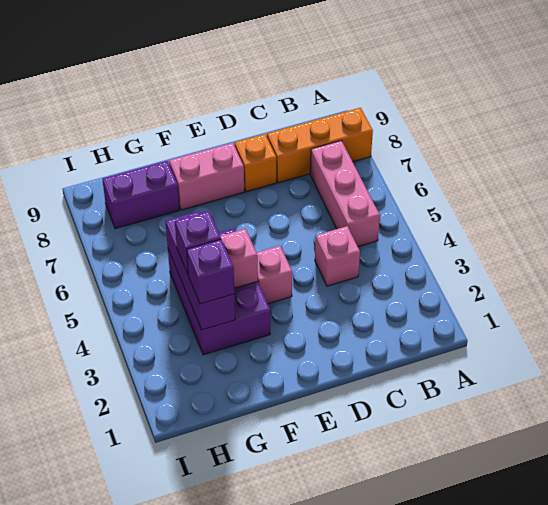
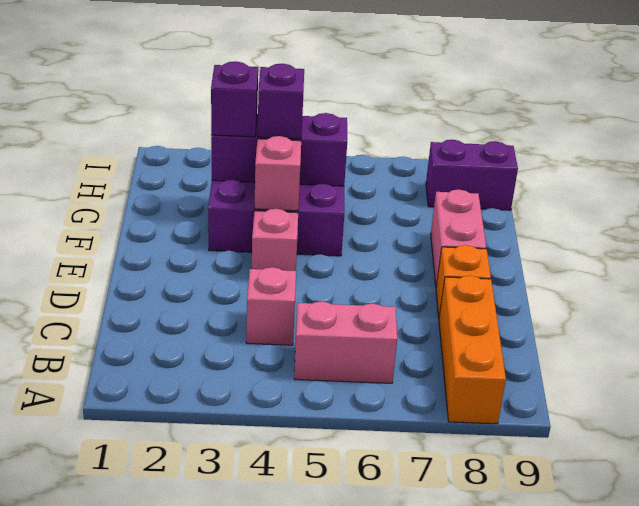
pink 1x3 brick [310,141,380,247] -> pink 1x2 brick [294,301,397,383]
purple 1x2 brick [102,161,179,229] -> purple 1x2 brick turned to [426,140,518,210]

